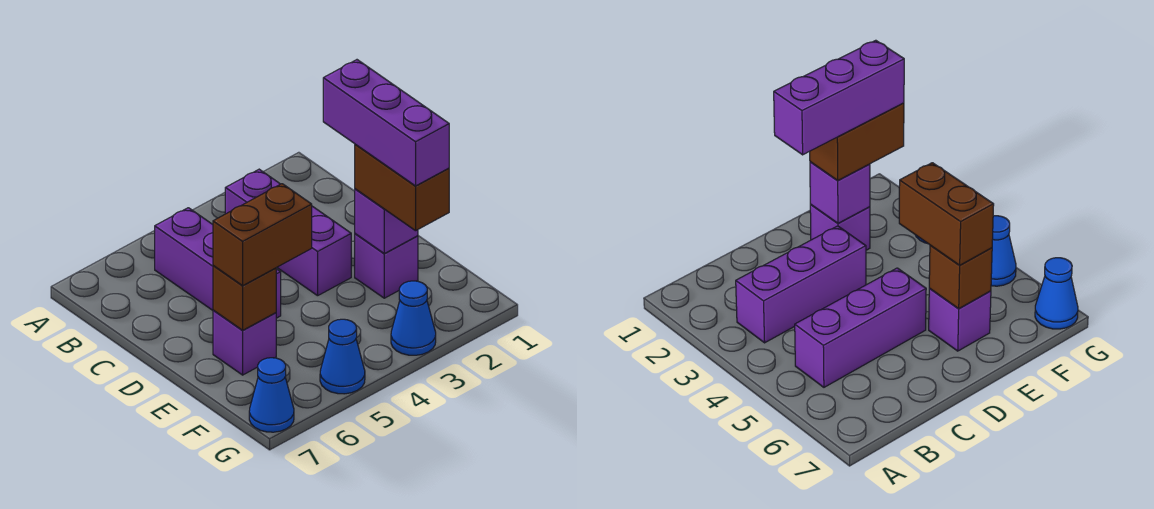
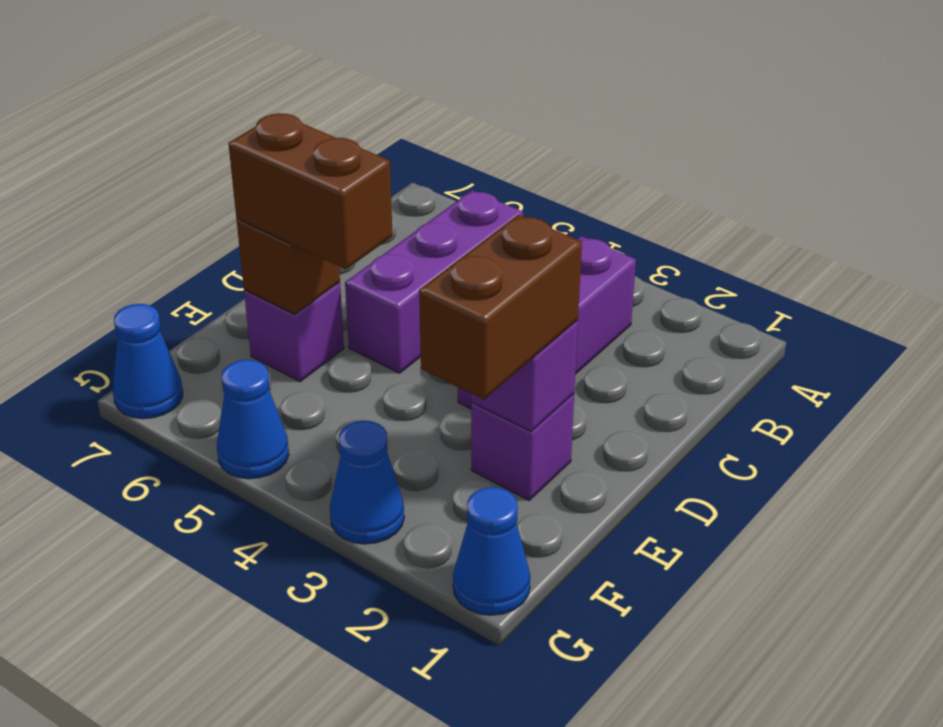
purple 1x3 brick [323,60,449,186] -> none
none -> blue 1x1 cone [453,487,530,615]

